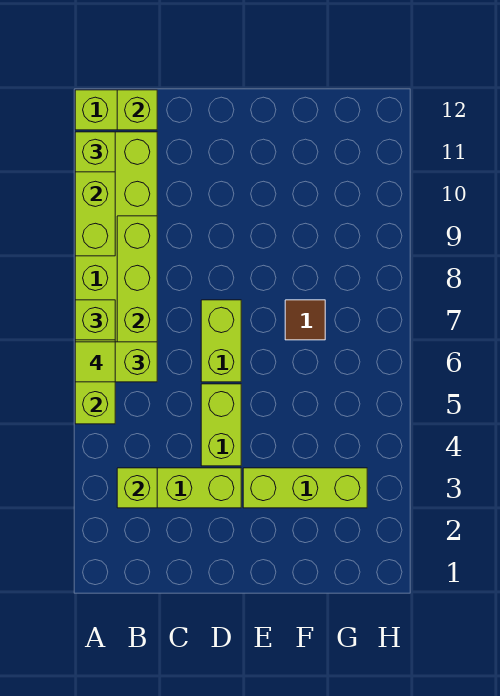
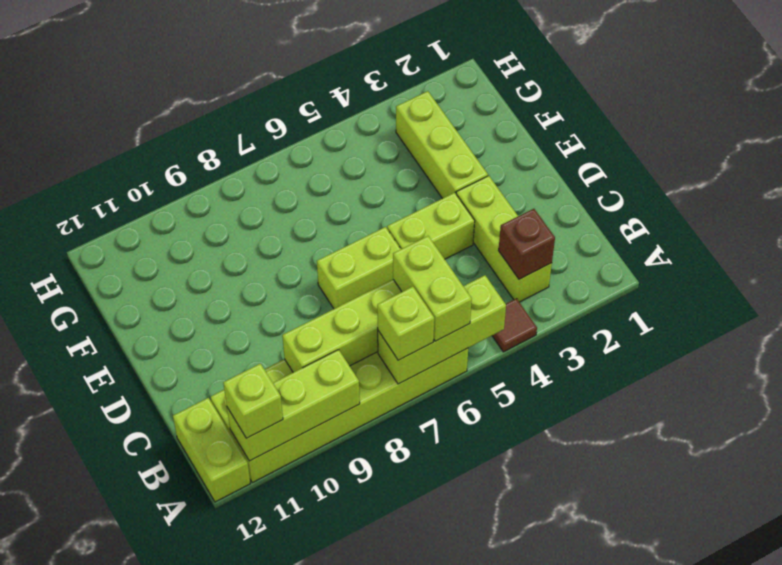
lime 1x1 tile [75,342,115,382] -> none
lime 1x1 brick [117,468,157,508] -> brown 1x1 brick [498,209,555,279]
lime 1x1 brick [117,90,157,130] -> none
brown 1x1 tile [285,300,325,340] -> brown 1x1 tile moved to [492,299,537,352]

